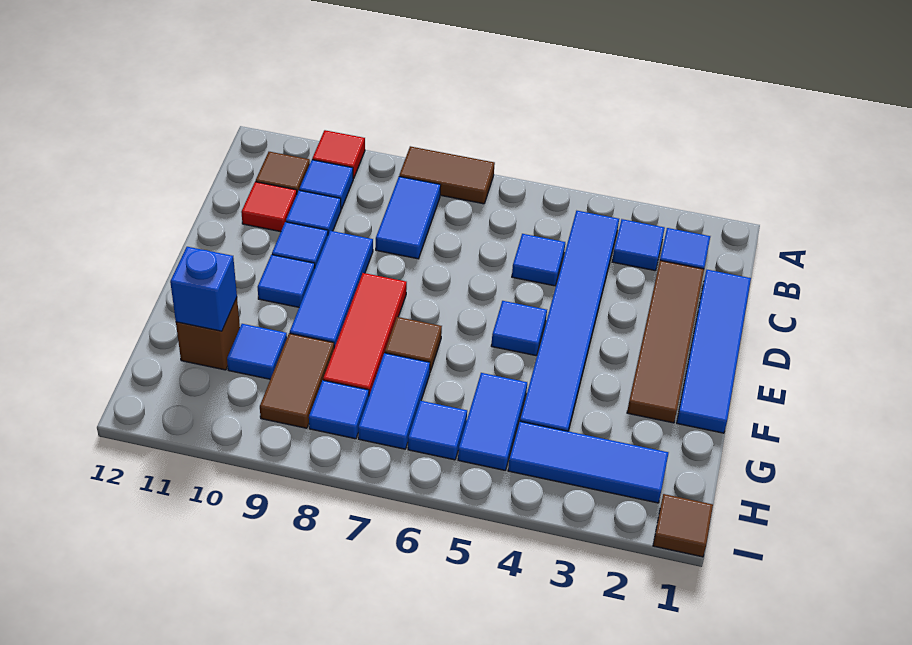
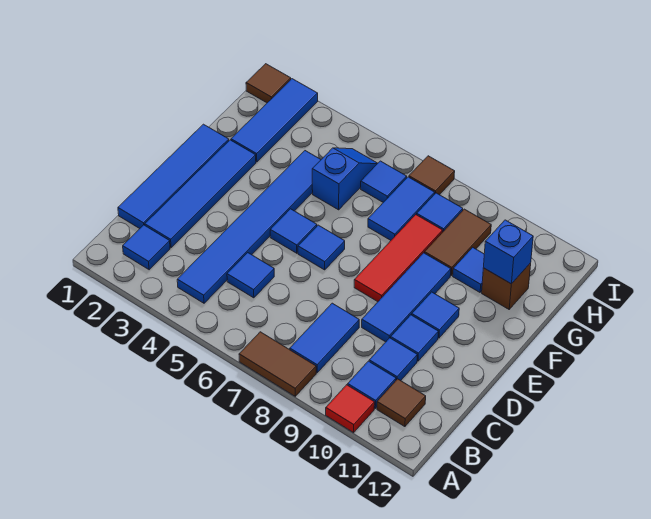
blue 1x1 tile [612,219,665,271] -> blue 1x1 tile moved to [298,225,345,270]
brown 1x4 tile [627,260,704,423] -> blue 1x4 tile [145,140,256,247]
red 1x1 tile [241,182,297,232] -> none
brown 1x1 tile [385,317,442,371] -> brown 1x1 tile moved to [409,156,455,195]
blue 1x2 tile [458,373,527,470] -> blue 1x2 slope [312,148,378,210]
blue 1x3 tile [508,421,668,503] -> blue 1x3 tile turned to [231,79,318,162]

